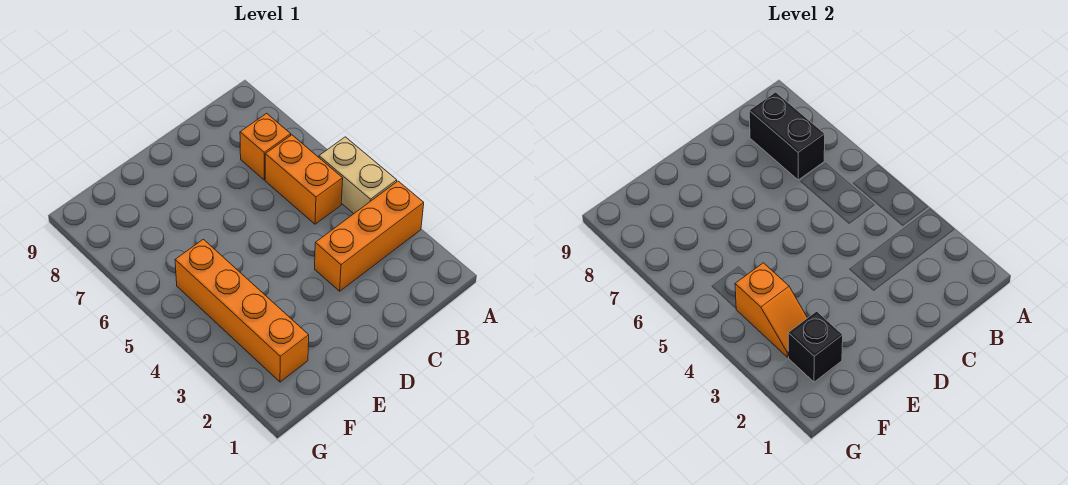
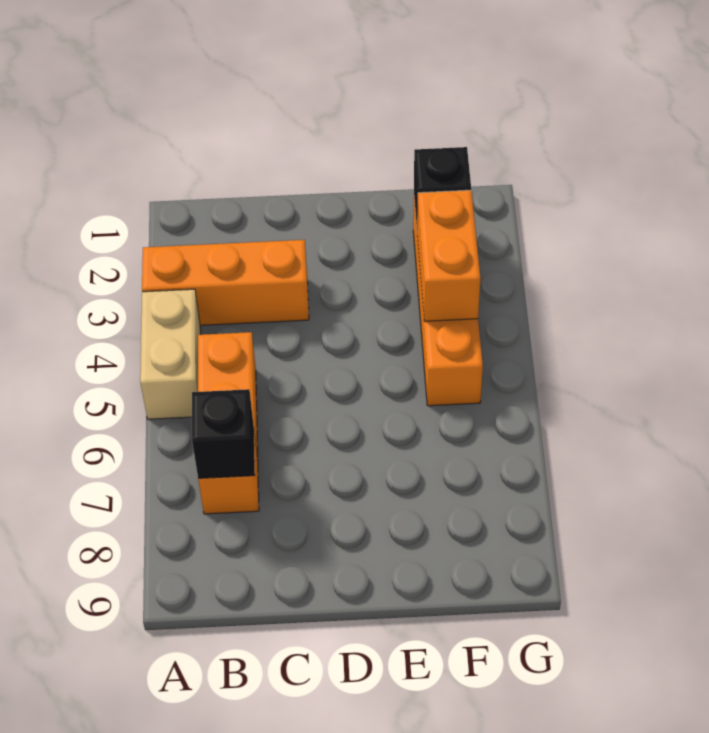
black 1x2 brick [749,92,825,180] -> black 1x1 brick [192,389,255,478]
orange 1x2 slope [735,263,807,357] -> orange 1x2 brick [417,190,481,321]

